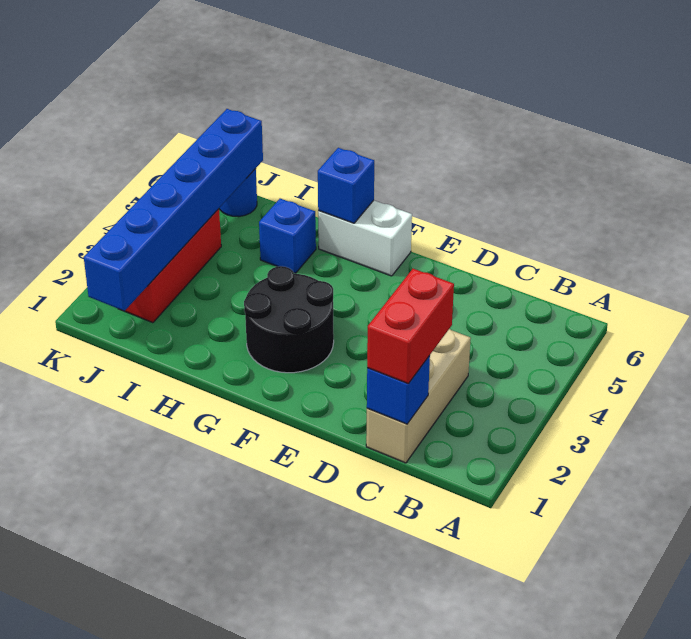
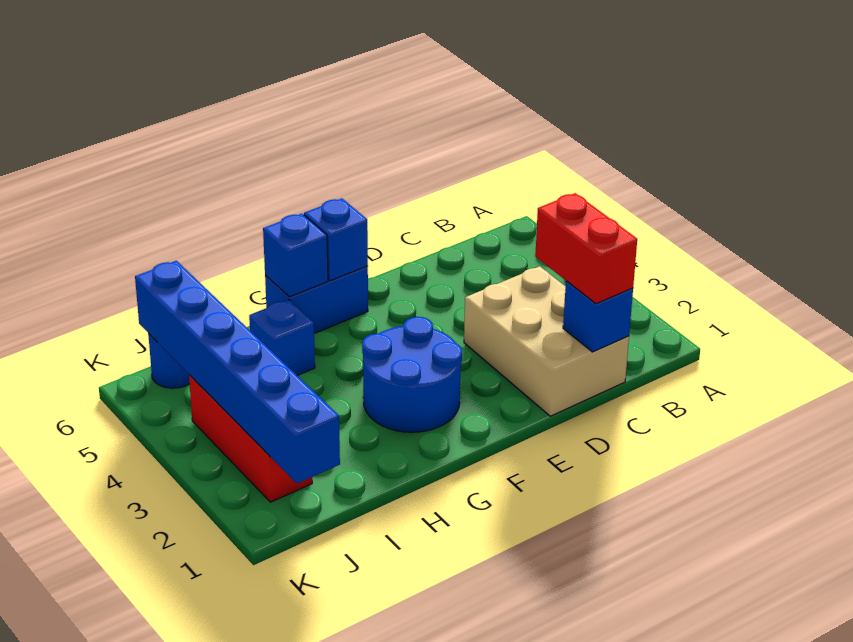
tan 1x3 brick [366,329,471,463] -> tan 2x3 brick [464,266,629,416]
black 2x2 round brick [244,266,334,373] -> blue 2x2 round brick [362,317,462,432]
white 1x2 brick [318,200,412,276] -> blue 1x2 brick [265,266,368,333]
none -> blue 1x1 brick [304,198,368,281]

